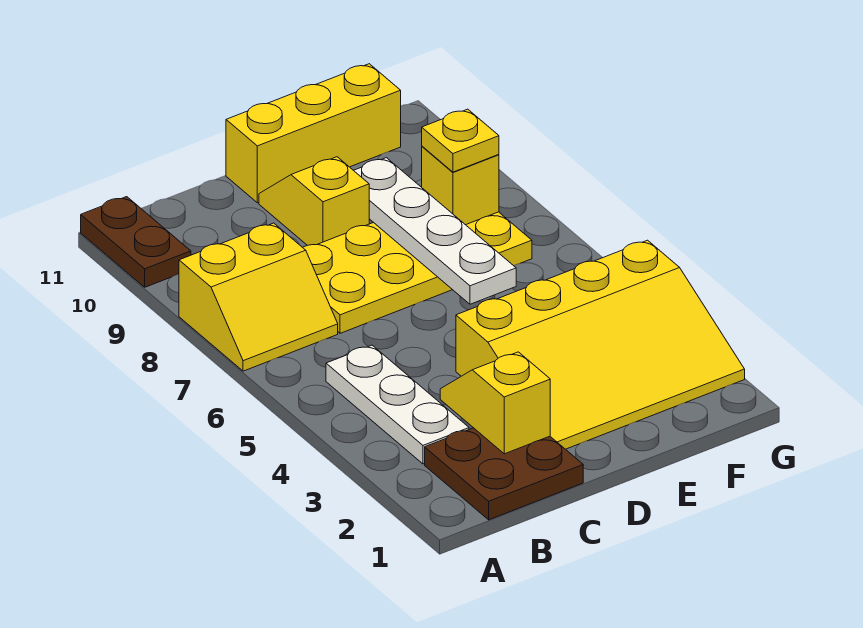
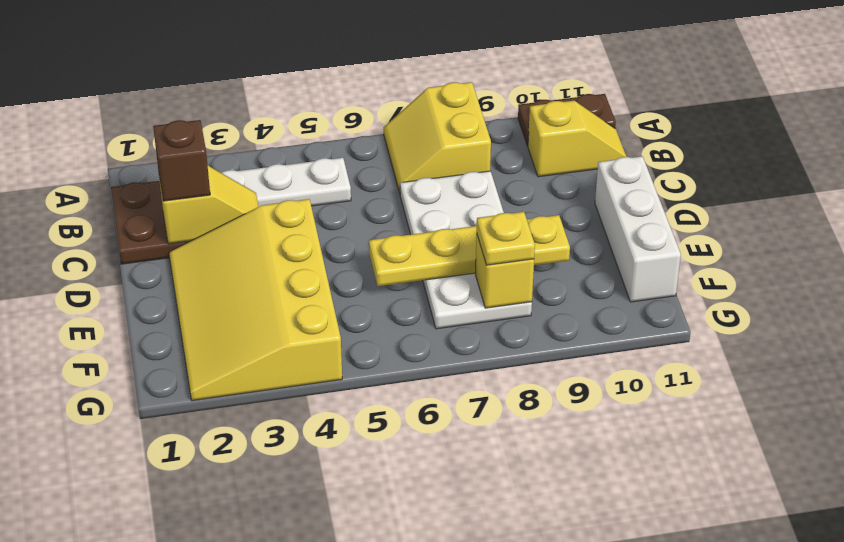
none -> brown 1x1 brick [153,120,210,201]
yellow 2x4 plate [303,212,532,333] -> white 2x4 plate [400,171,532,329]
yellow 1x2 slope [259,157,369,245] -> yellow 1x2 slope moved to [528,101,626,177]
yellow 1x3 brick [226,64,401,203] -> white 1x3 brick [595,156,681,302]
white 1x4 plate [354,158,516,304] -> yellow 1x4 plate [369,215,570,286]

